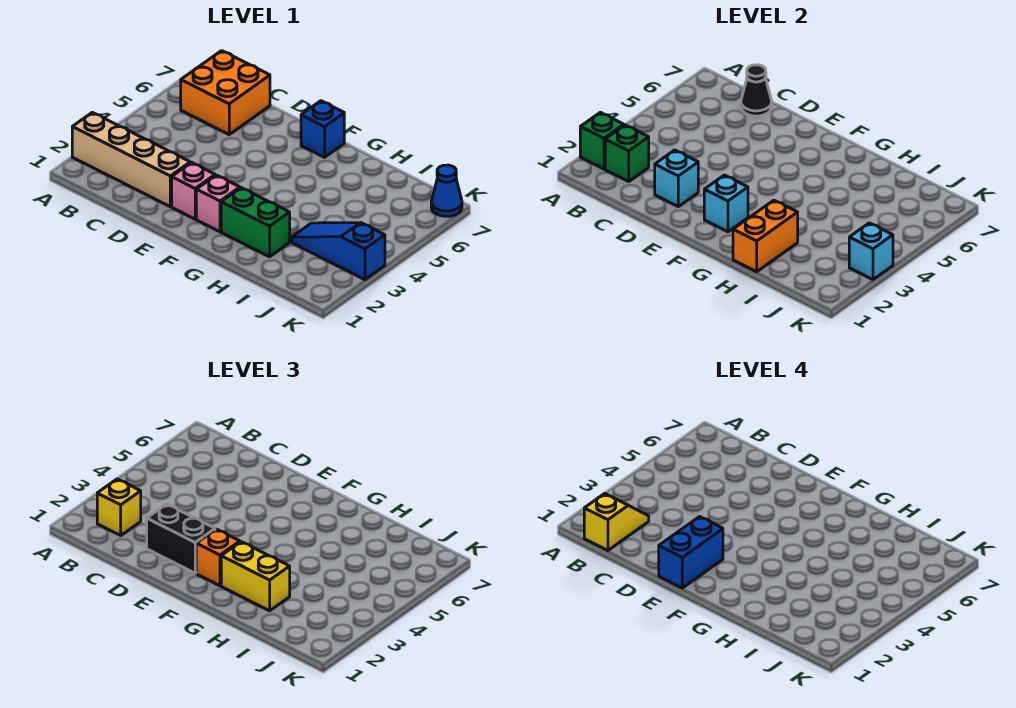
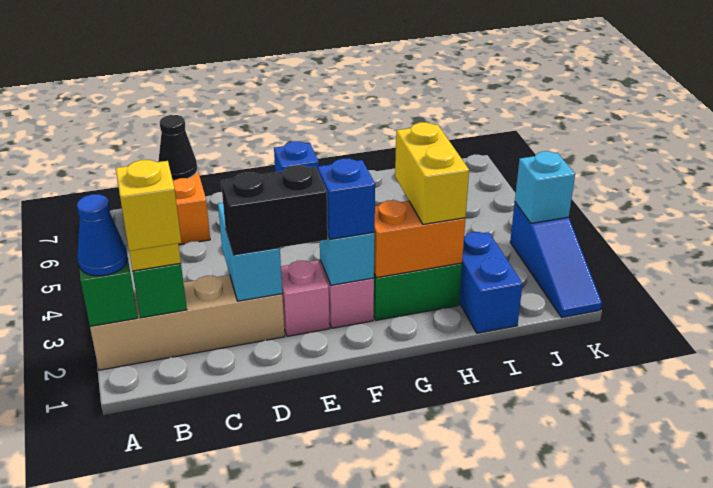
cyan 1x1 brick [655,150,698,207] -> cyan 1x2 brick [218,203,282,301]
blue 1x2 brick [659,517,723,588] -> blue 1x2 brick moved to [459,232,523,333]
orange 1x1 brick [196,529,240,586] -> blue 1x1 brick [318,159,375,239]
yellow 1x2 brick [221,542,290,611] -> yellow 1x2 brick turned to [395,122,469,224]
orange 1x2 brick [733,200,798,272] -> orange 1x2 brick turned to [374,200,465,278]
blue 1x3 slope [292,223,385,280] -> blue 1x3 slope turned to [510,202,602,317]
blue 1x1 cone [431,165,462,216] -> blue 1x1 cone moved to [77,194,128,276]

